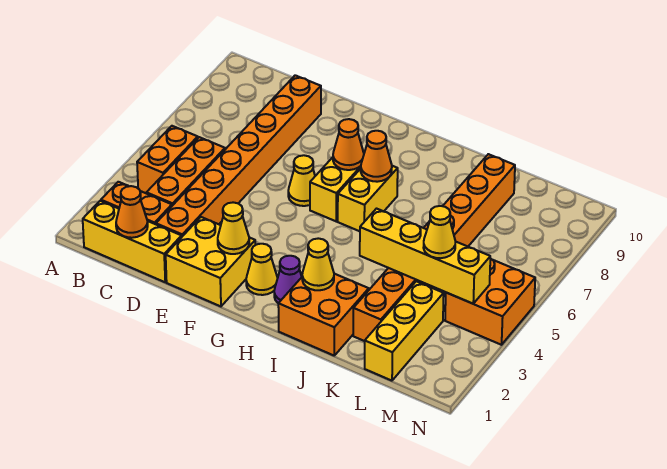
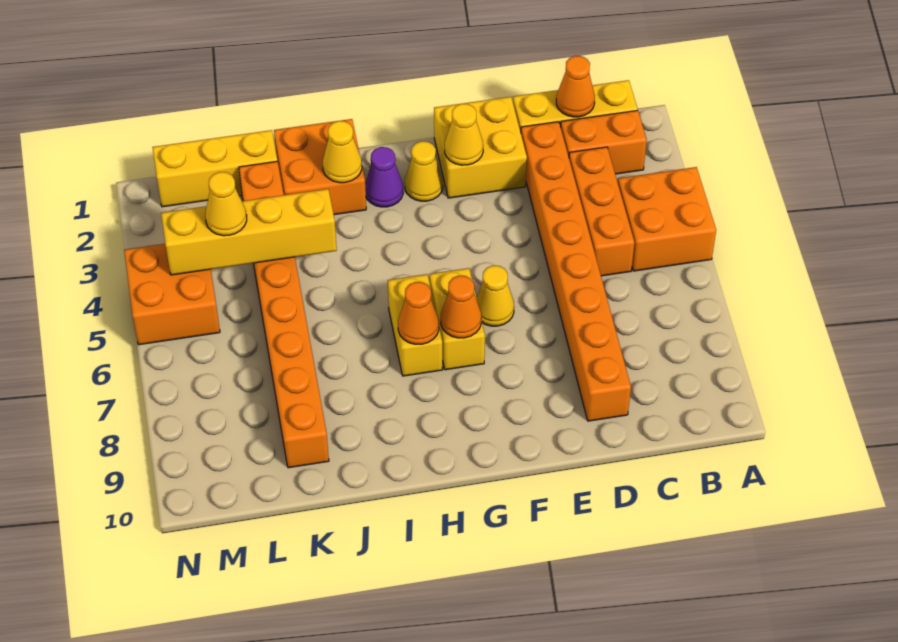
orange 1x2 brick [137,126,198,193] -> orange 2x2 brick [618,167,716,271]
yellow 1x3 brick [365,281,444,381] -> yellow 1x3 brick turned to [152,130,277,207]

